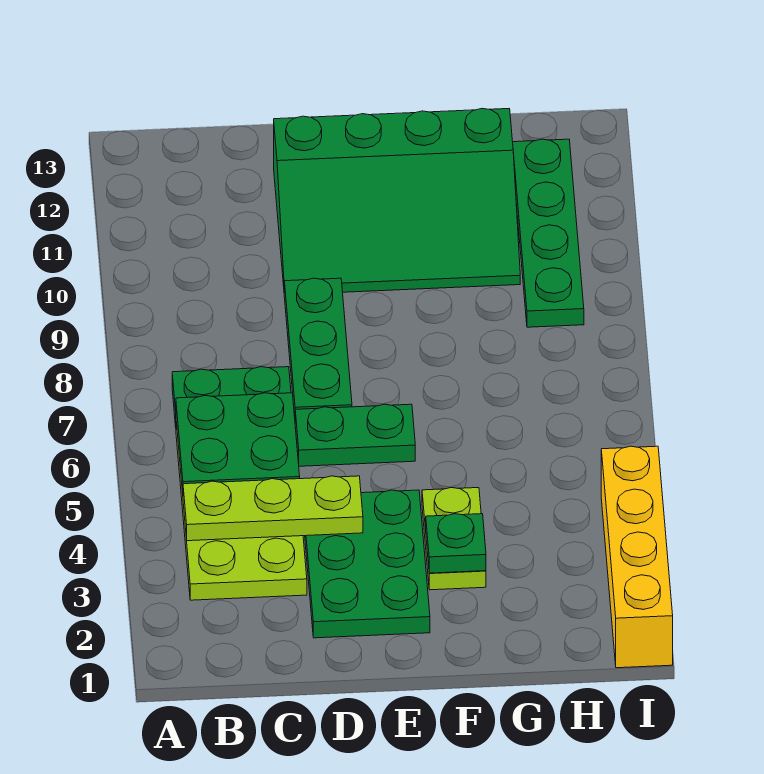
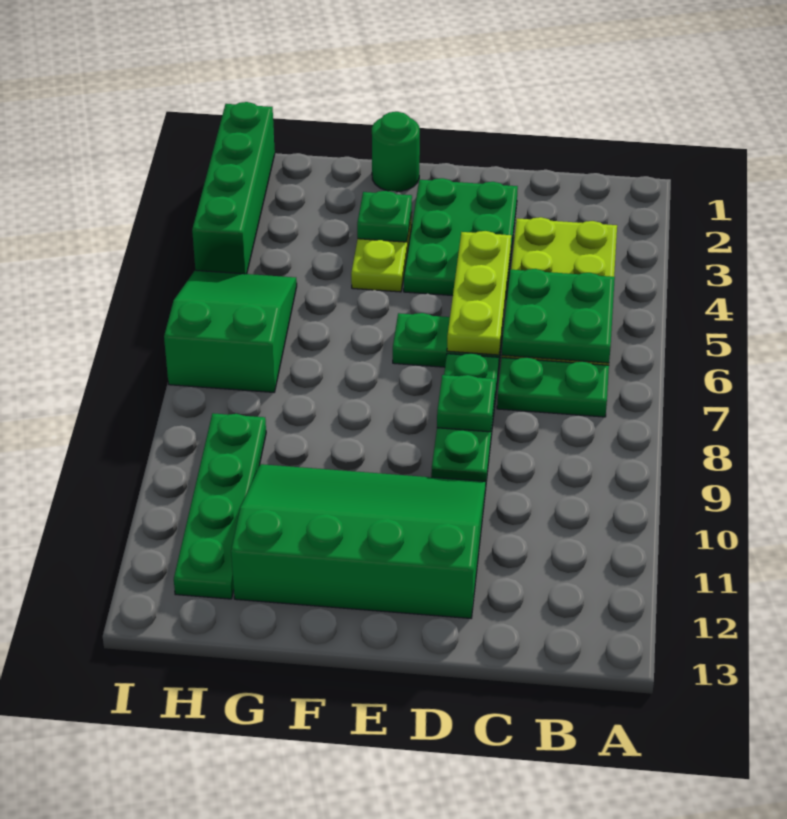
lime 1x3 plate [183,476,363,541] -> lime 1x3 plate turned to [447,231,511,355]
none -> green 1x1 plate [437,375,495,432]
none -> green 1x1 round brick [372,112,420,192]
none -> green 2x3 slope [164,270,297,392]
yellow 1x4 brick [601,446,673,668] -> green 1x4 brick [192,102,275,274]

